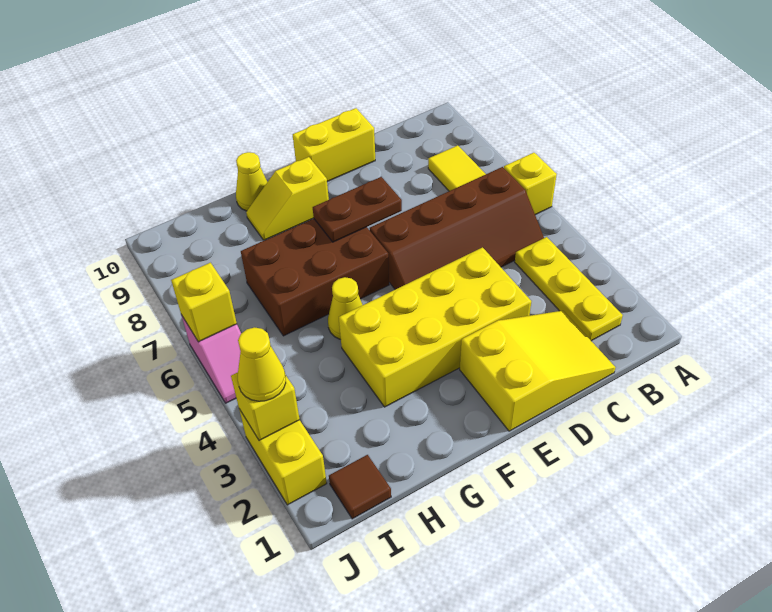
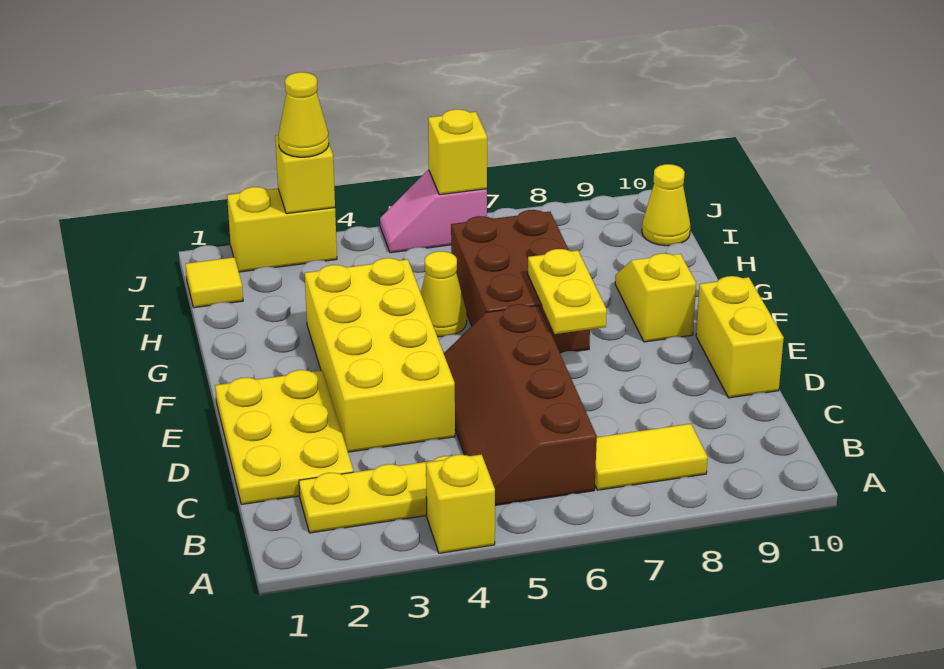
yellow 1x1 brick [504,153,557,215] -> yellow 1x1 brick moved to [426,454,495,553]
yellow 2x3 slope [460,311,616,431] -> yellow 2x3 plate [215,370,354,504]
brown 1x2 plate [313,177,402,242] -> yellow 1x2 plate [528,249,607,334]
yellow 1x1 cone [236,152,267,211] -> yellow 1x1 cone moved to [642,164,690,246]
brown 1x1 tile [329,455,391,519] -> yellow 1x1 tile [185,257,243,308]

